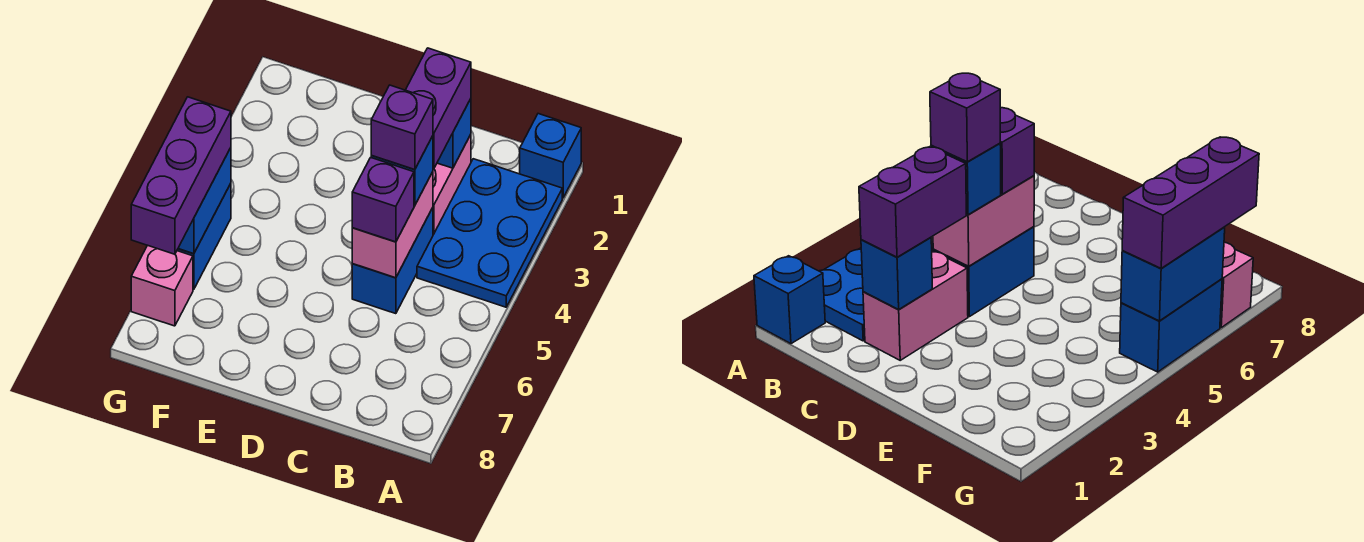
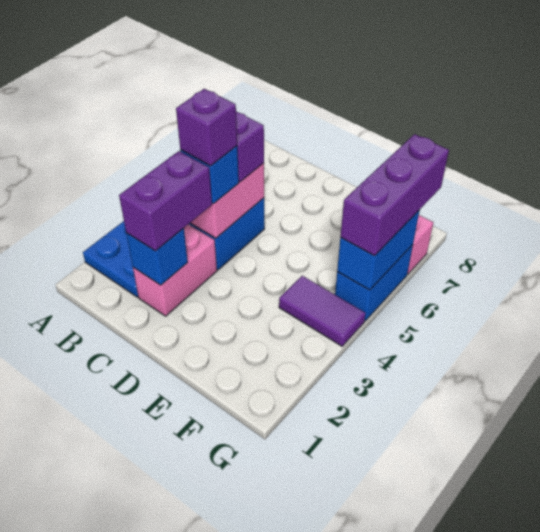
blue 1x1 brick [520,114,581,198] -> none
none -> purple 1x2 tile [279,276,366,346]

